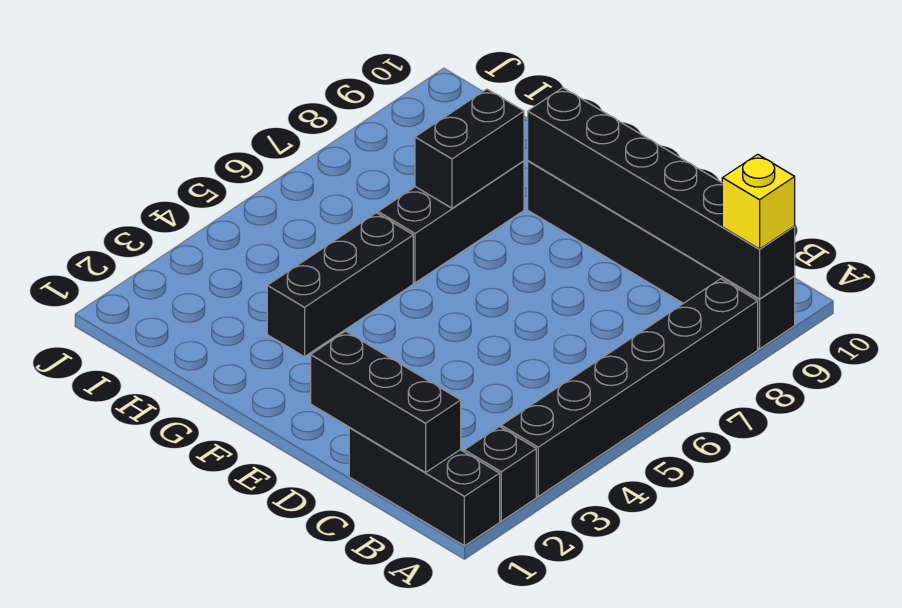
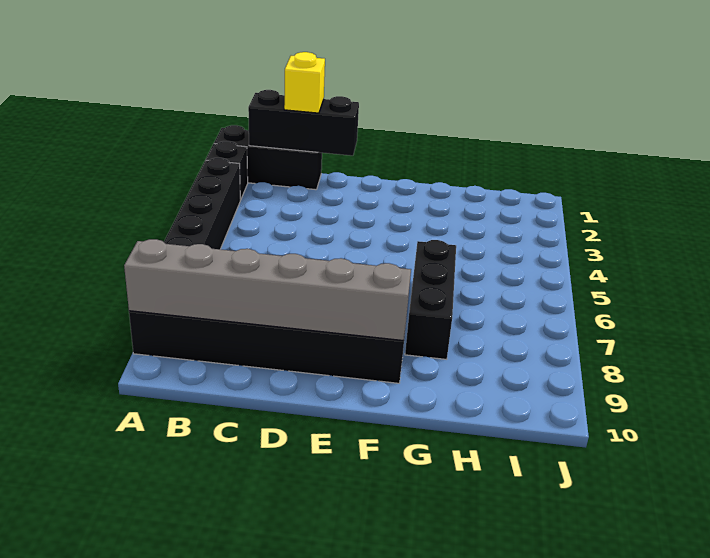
black 1x6 brick [528,88,795,299] -> grey 1x6 brick [124,239,411,341]
yellow 1x1 brick [722,154,795,249] -> yellow 1x1 brick moved to [284,52,325,113]
black 1x3 brick [267,213,413,357] -> none
black 1x2 brick [415,89,524,208] -> none

